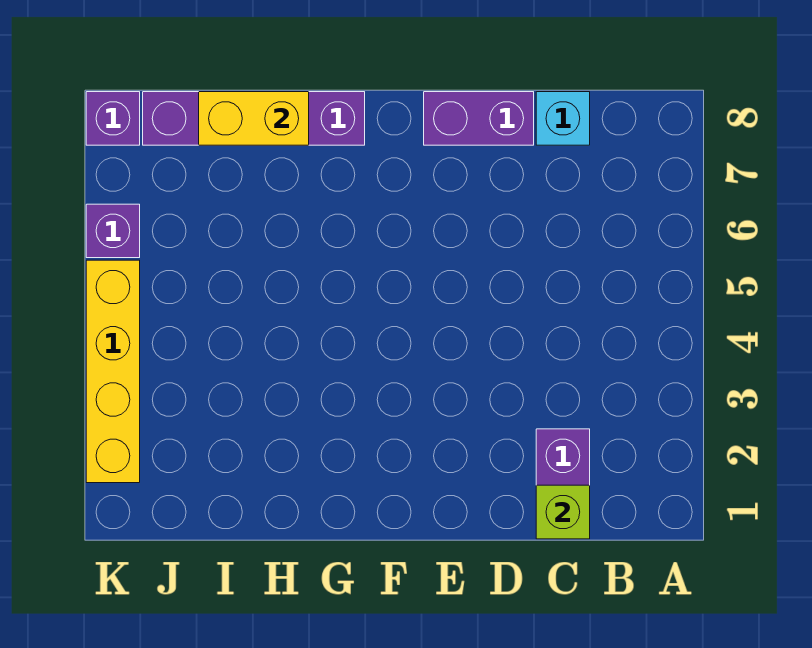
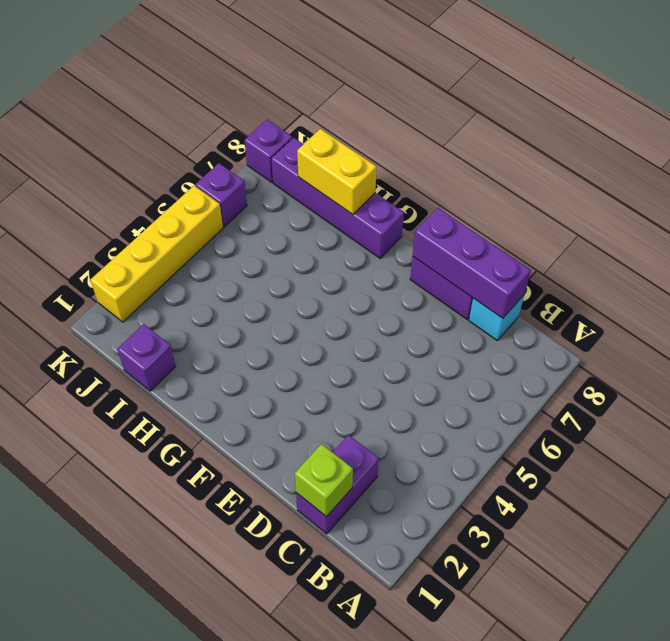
none -> purple 1x3 brick [413,208,531,319]
none -> purple 1x1 brick [117,324,176,391]

